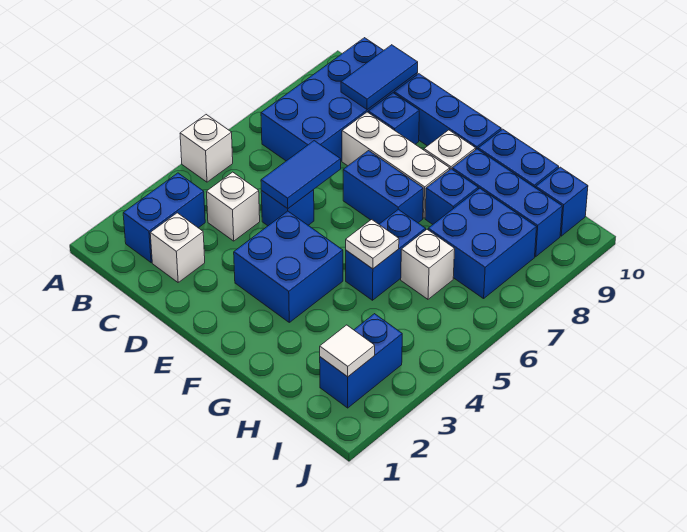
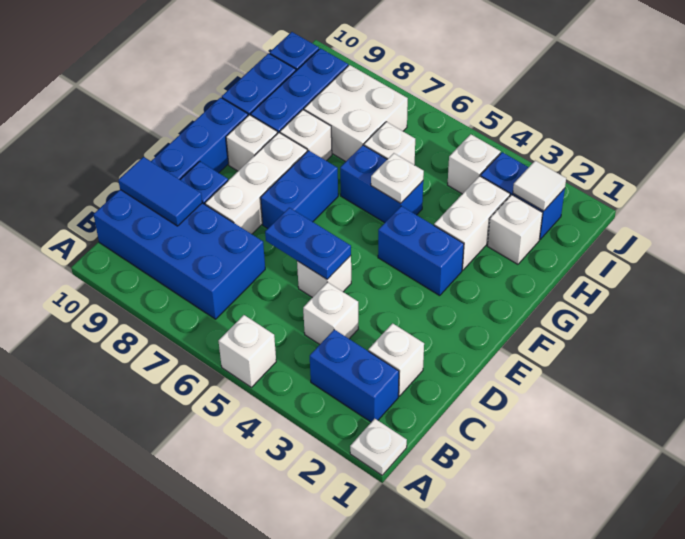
none -> white 1x1 plate [350,419,407,475]
blue 1x1 brick [261,190,314,226] -> white 1x1 brick [297,256,351,298]
blue 1x2 tile [261,141,341,209] -> blue 1x2 plate [265,208,351,279]
blue 2x2 brick [234,211,343,322] -> blue 1x2 brick [378,206,464,296]
none -> white 1x2 brick [434,176,510,270]
blue 1x1 brick [425,169,478,224] -> white 1x1 brick [280,110,332,161]
none -> white 1x1 brick [488,195,543,264]
blue 2x2 brick [428,188,537,299] -> white 2x2 brick [304,65,408,162]
none -> white 1x1 brick [448,134,501,194]

